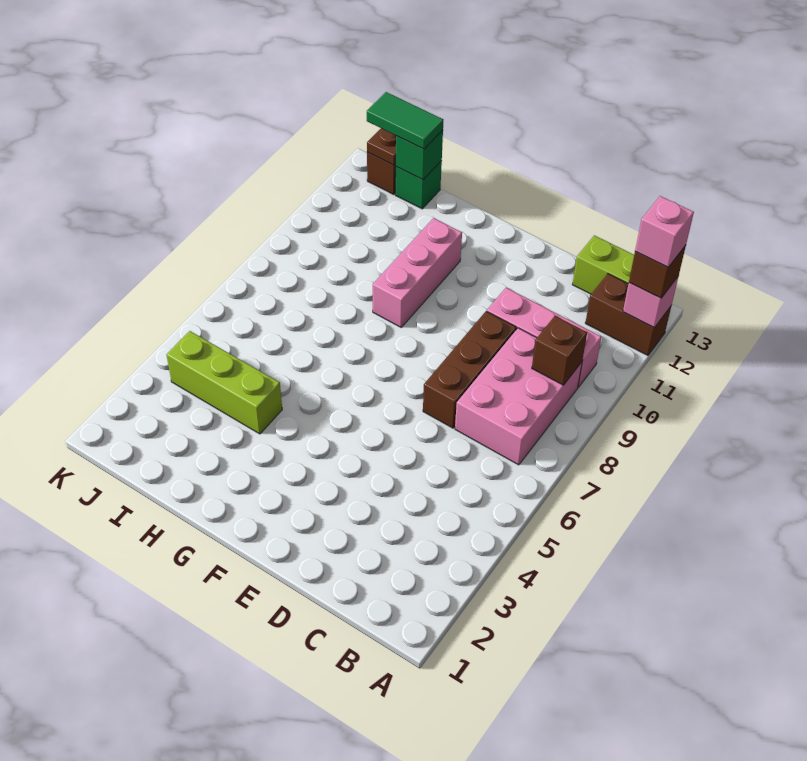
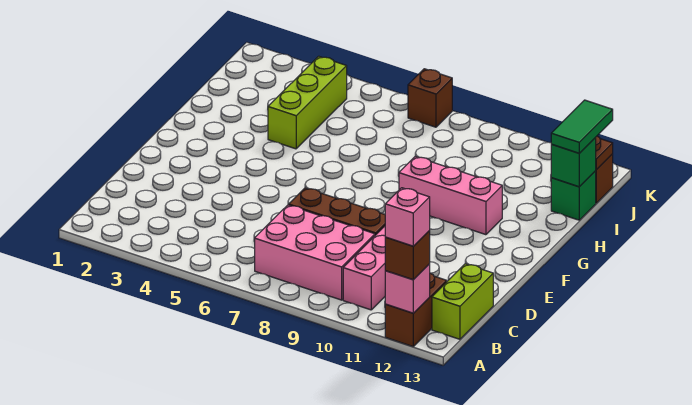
brown 1x1 brick [532,316,587,385] -> brown 1x1 brick moved to [408,69,452,127]

